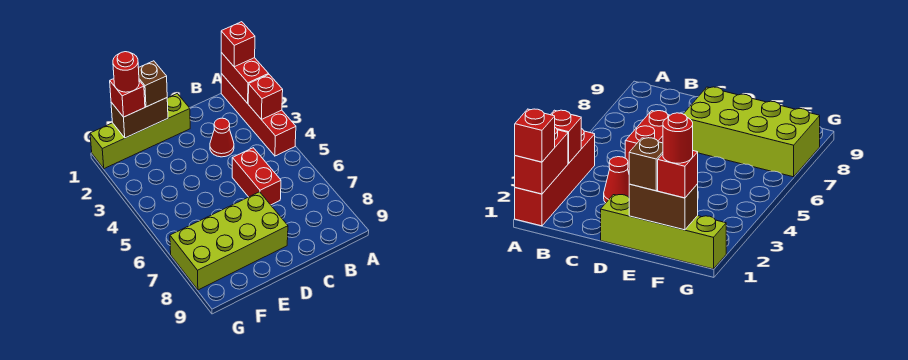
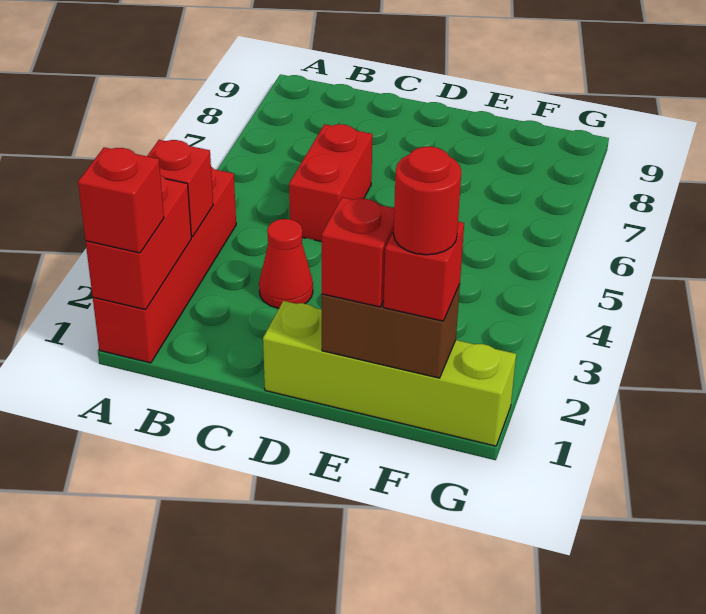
lime 2x4 brick [170,192,288,290] -> none
brown 1x1 brick [139,61,167,107] -> red 1x1 brick [322,197,394,307]

